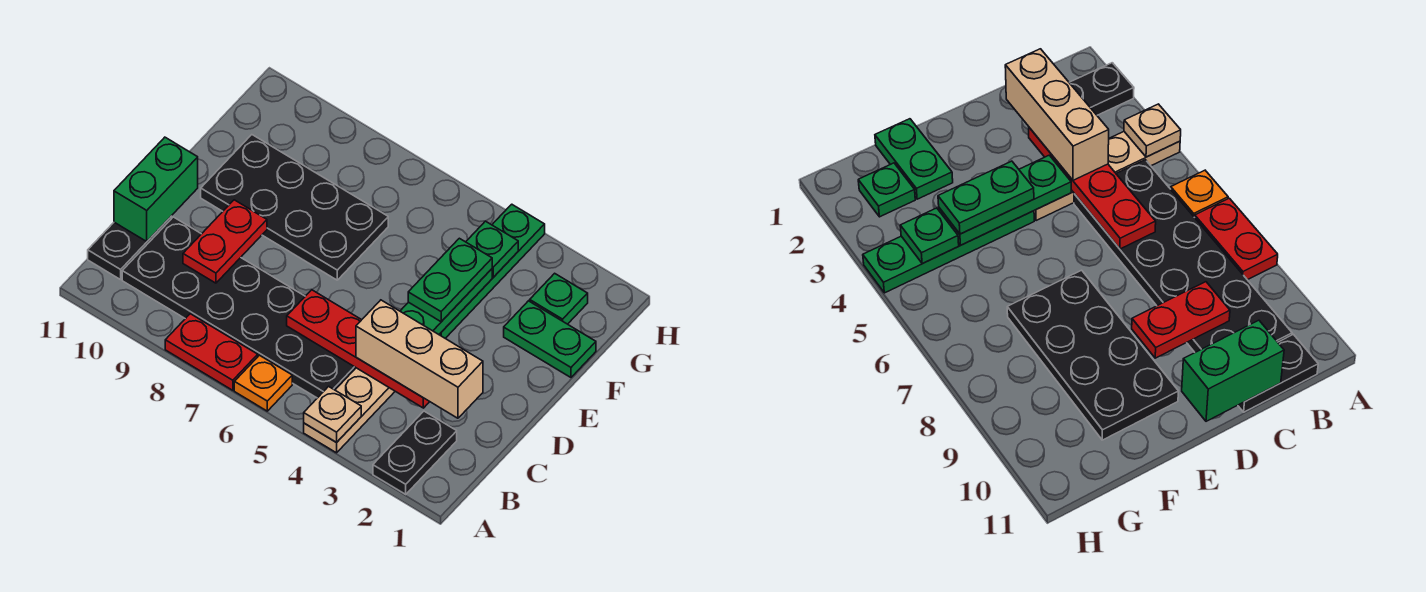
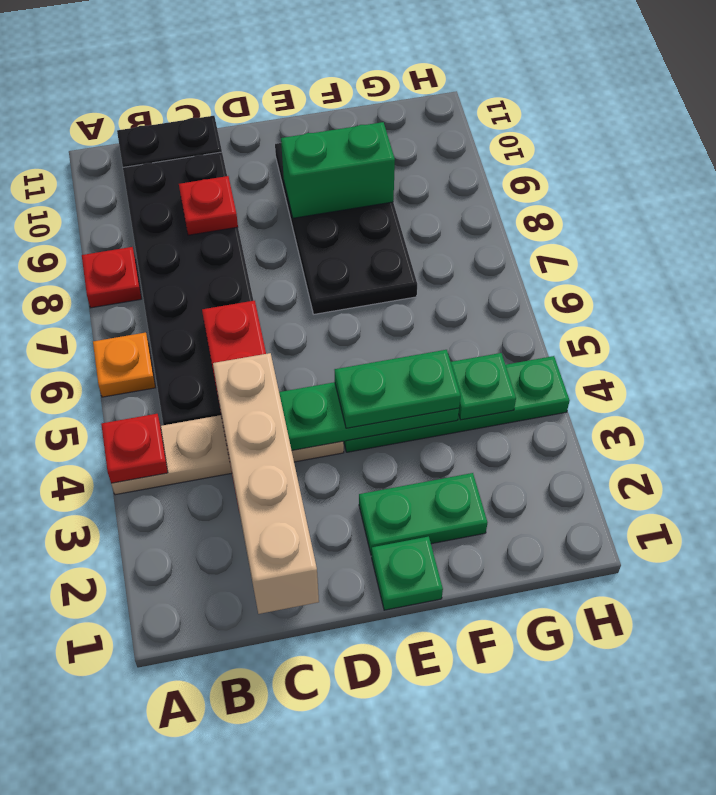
black 1x2 plate [373,411,457,494] -> none
tan 1x1 plate [304,386,361,442] -> red 1x1 plate [101,414,168,483]
red 1x2 plate [165,314,258,390] -> red 1x1 plate [82,247,142,308]
tan 1x3 brick [356,300,483,418] -> tan 1x4 brick [213,353,319,614]
red 1x2 plate [183,200,267,283] -> red 1x1 plate [179,176,238,235]
green 1x2 brick [114,137,198,241] -> green 1x2 brick moved to [281,122,395,218]
green 1x2 plate [504,301,596,377] -> green 1x2 plate turned to [359,473,487,555]
green 1x1 plate [530,273,588,324] -> green 1x1 plate moved to [372,536,443,610]

